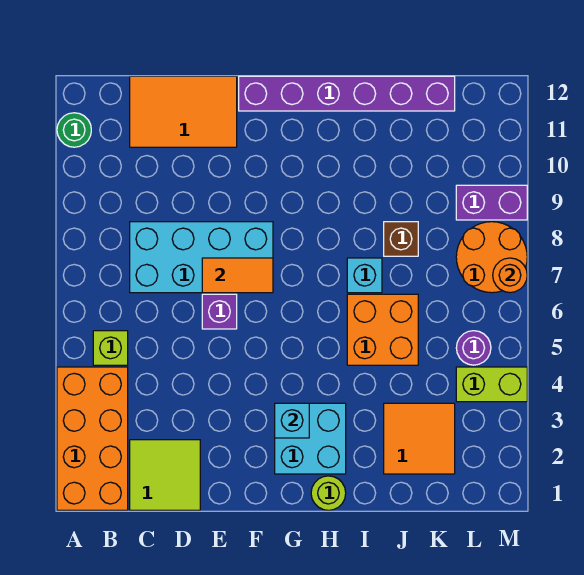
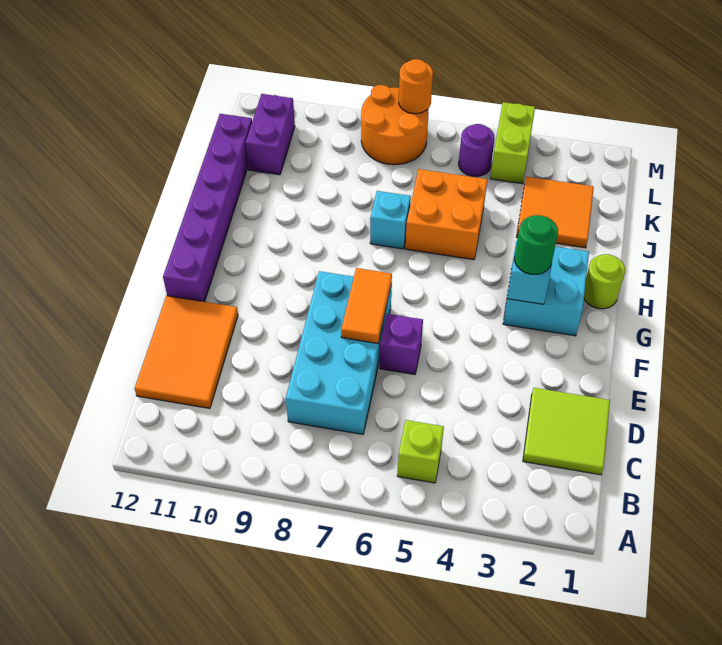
orange 2x4 brick [57,367,128,510] -> none
green 1x1 round brick [57,113,91,147] -> green 1x1 round brick moved to [514,215,558,274]
brown 1x1 brick [384,222,418,256] -> none
purple 1x2 brick [456,185,527,220] -> purple 1x2 brick moved to [246,94,295,175]

